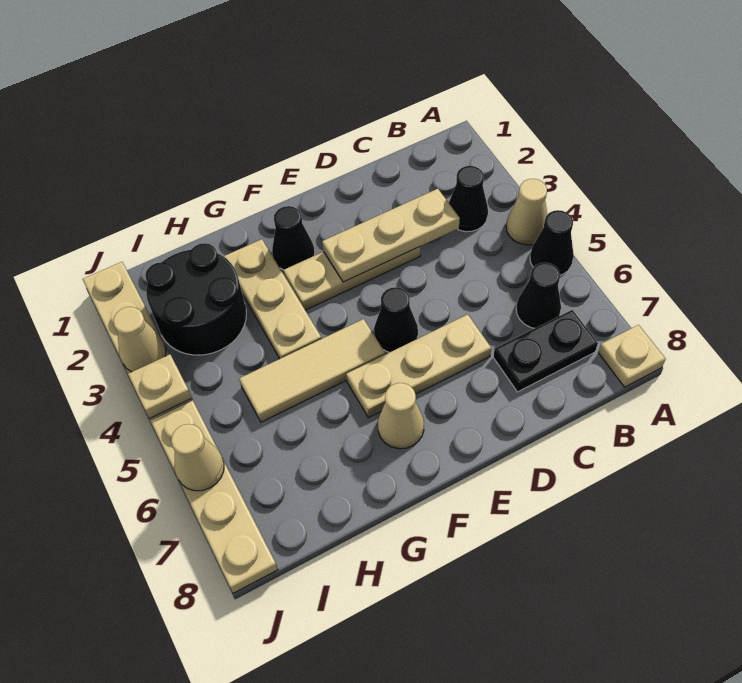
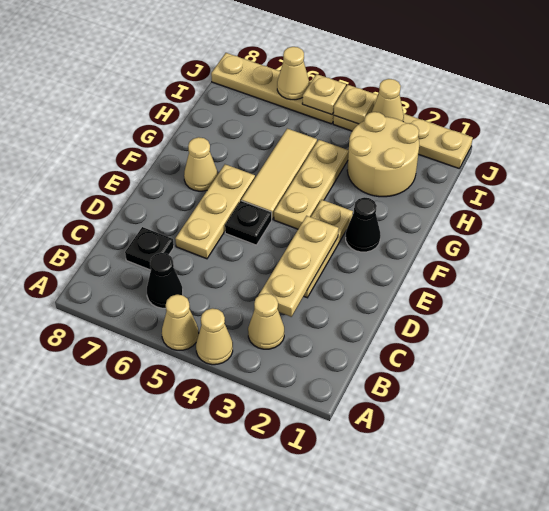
black 1x1 cone [530,210,574,275] -> tan 1x1 cone [162,295,199,350]
tan 1x1 plate [598,325,666,387] -> tan 1x1 plate moved to [302,74,346,115]
black 1x1 cone [449,166,488,232] -> tan 1x1 cone [248,293,284,349]
black 1x2 plate [493,310,598,392] -> black 1x1 plate [125,227,174,270]
black 1x1 cone [374,287,418,352] -> black 1x1 plate [225,201,272,245]
tan 1x3 plate [224,239,322,359] -> tan 1x3 plate turned to [274,140,349,229]
black 2x2 round brick [145,243,246,355] -> tan 2x2 round brick [347,112,419,197]

